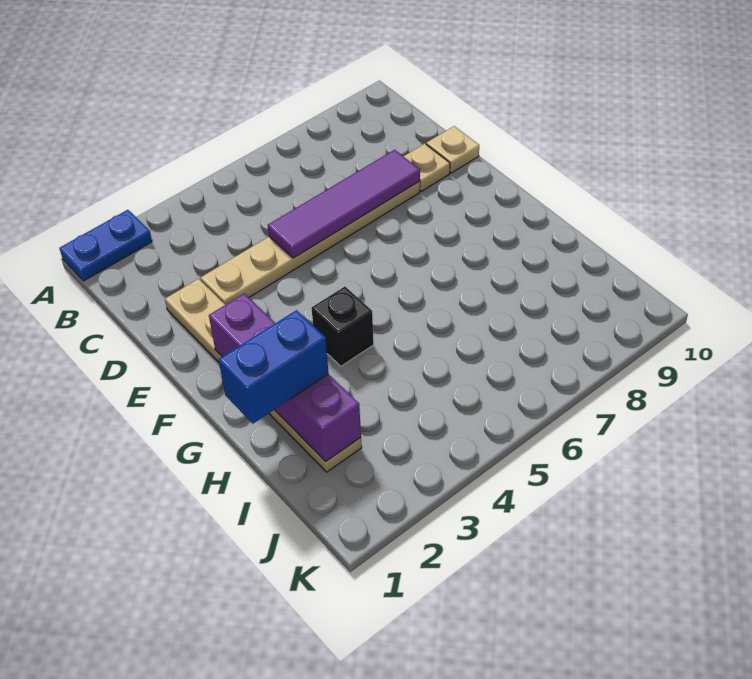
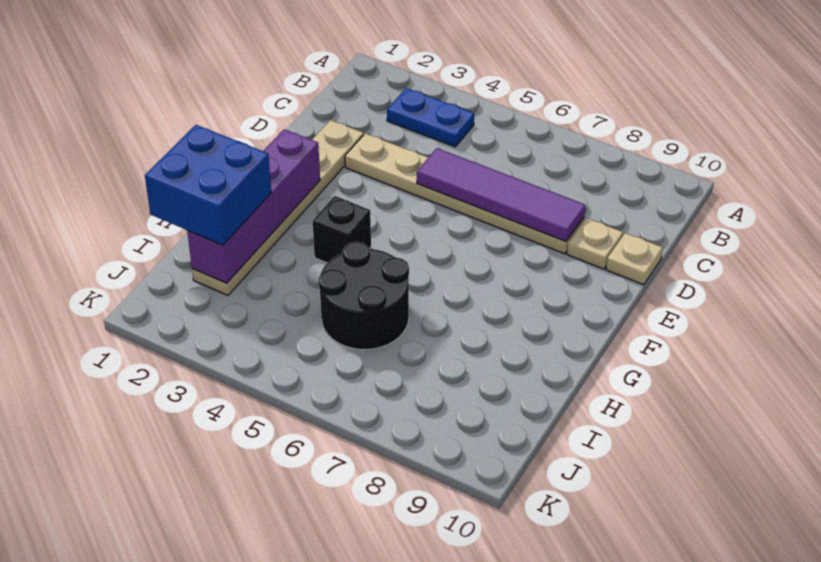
blue 1x2 plate [59,210,152,281] -> blue 1x2 plate moved to [387,88,474,147]
blue 1x2 brick [219,310,329,424] -> blue 2x2 brick [145,125,271,245]
none -> black 2x2 round brick [319,242,409,350]

